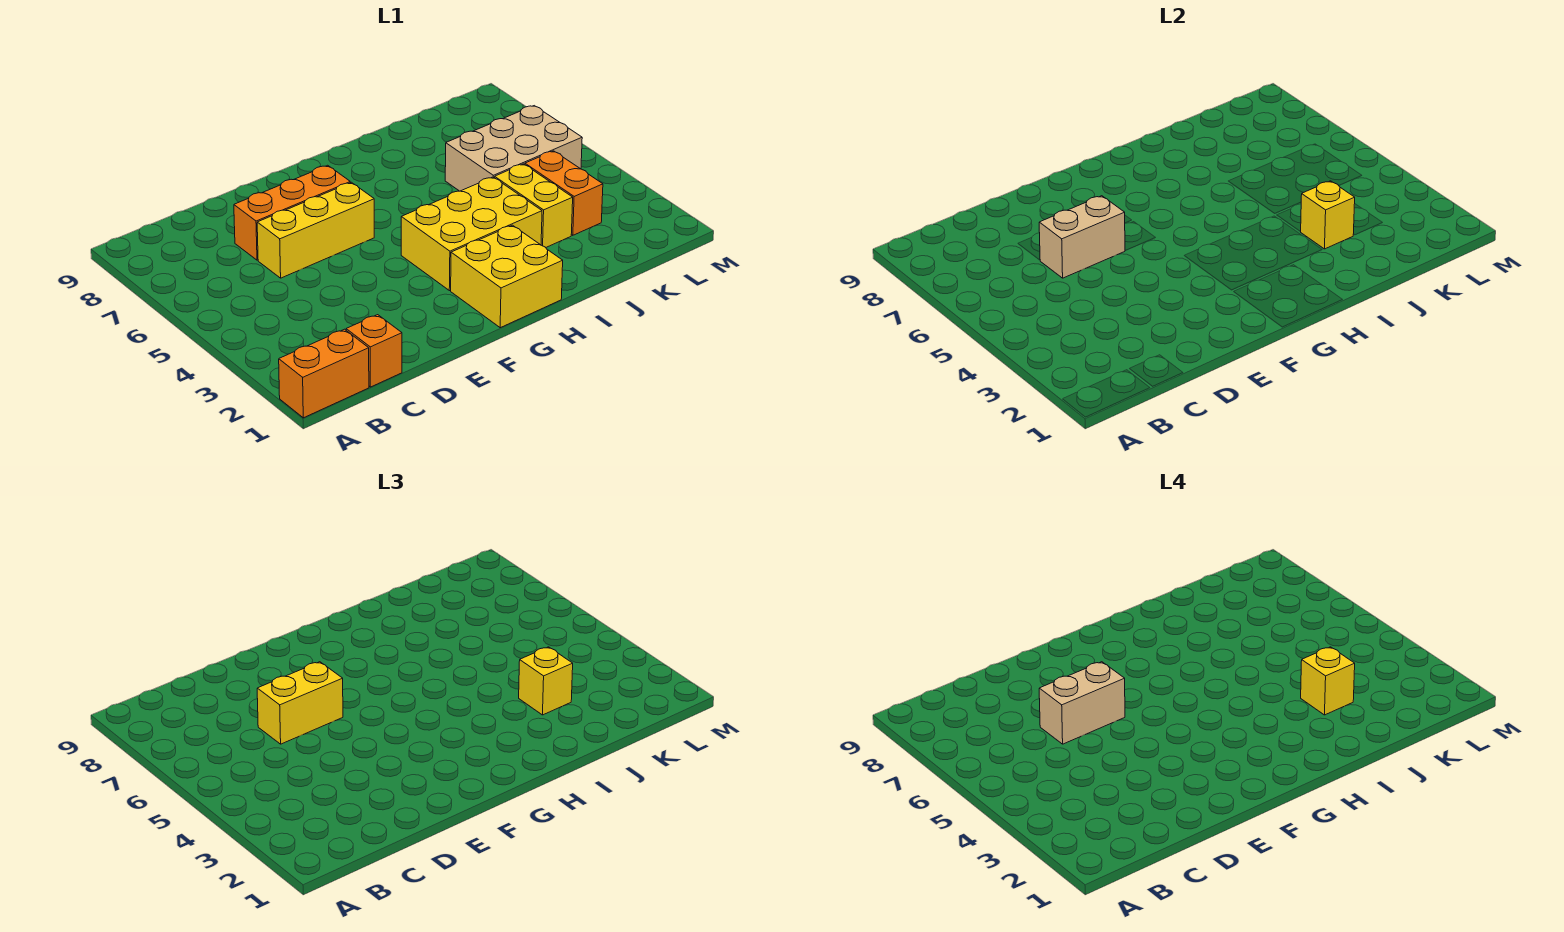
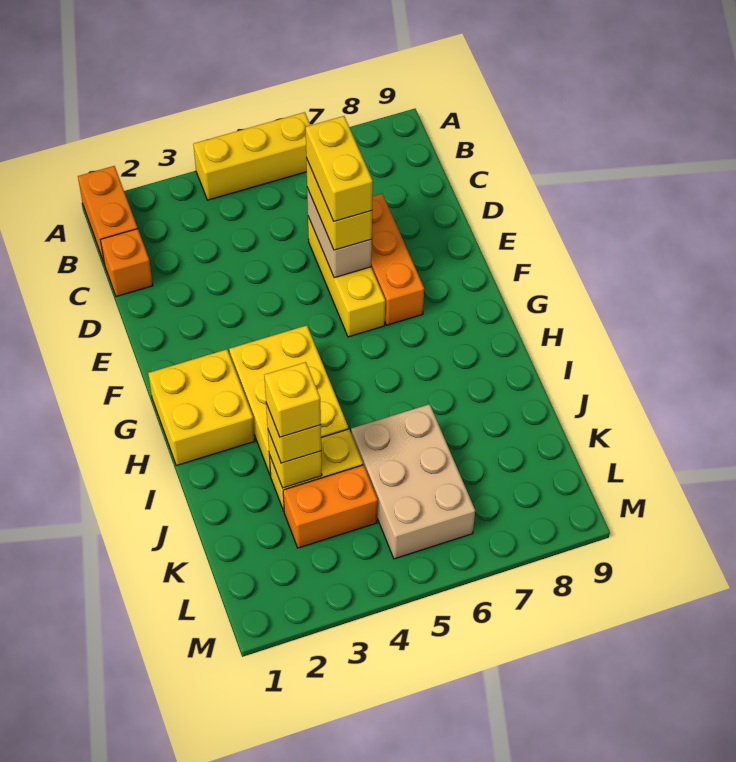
none -> yellow 1x3 brick [193,112,310,200]
tan 1x2 brick [1039,662,1125,744] -> yellow 1x2 brick [306,116,373,221]

